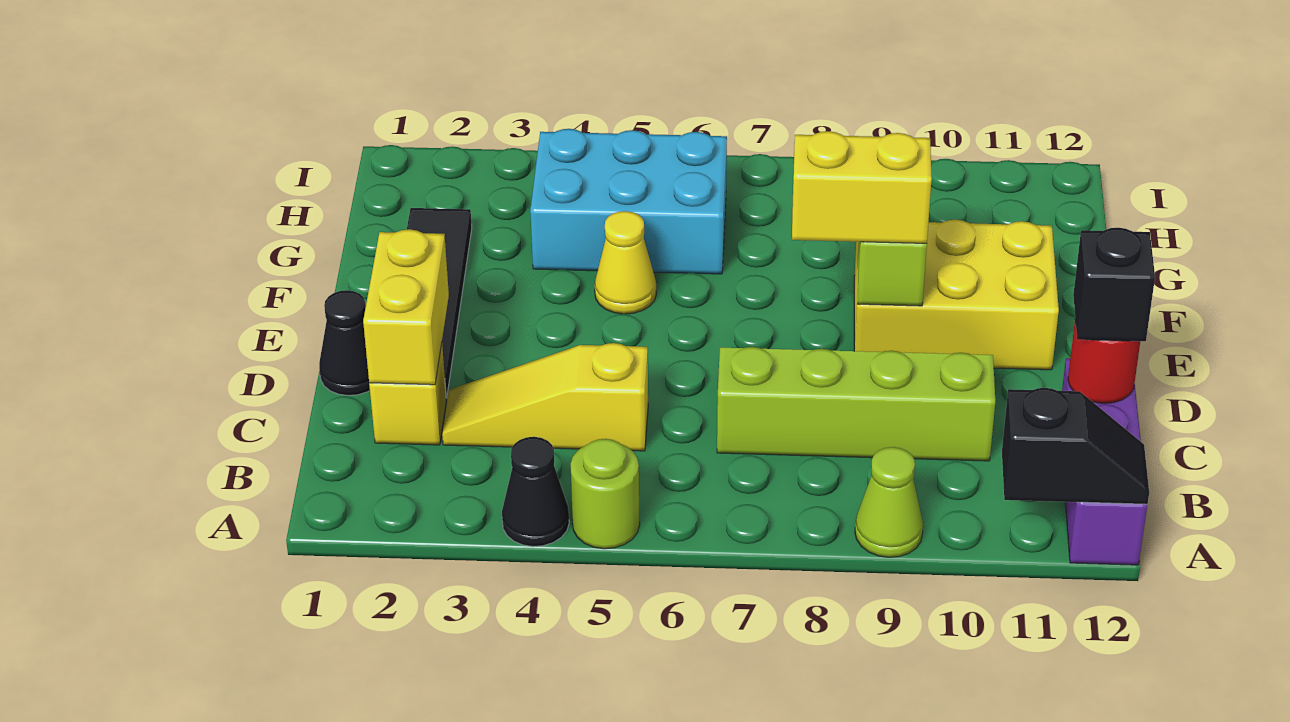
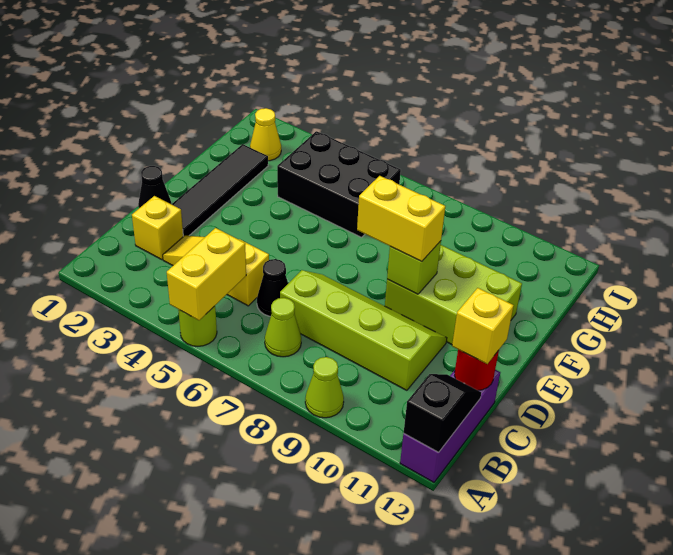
black 1x1 cone [502,437,569,547] -> black 1x1 cone moved to [257,259,288,316]
black 1x2 slope [1002,388,1149,504] -> black 1x2 slope turned to [404,374,481,452]
none -> lime 1x1 cone [265,298,301,357]
yellow 1x2 brick [363,229,449,385] -> yellow 1x2 brick moved to [167,228,246,320]
black 1x1 brick [1073,228,1155,341] -> yellow 1x1 brick [452,288,514,364]
yellow 2x3 brick [854,220,1059,370] -> lime 2x3 brick [385,245,522,345]
yellow 1x1 cone [595,211,656,314] -> yellow 1x1 cone moved to [250,108,281,161]
cyan 2x3 brick [530,129,727,274] -> black 2x3 brick [277,131,401,237]

